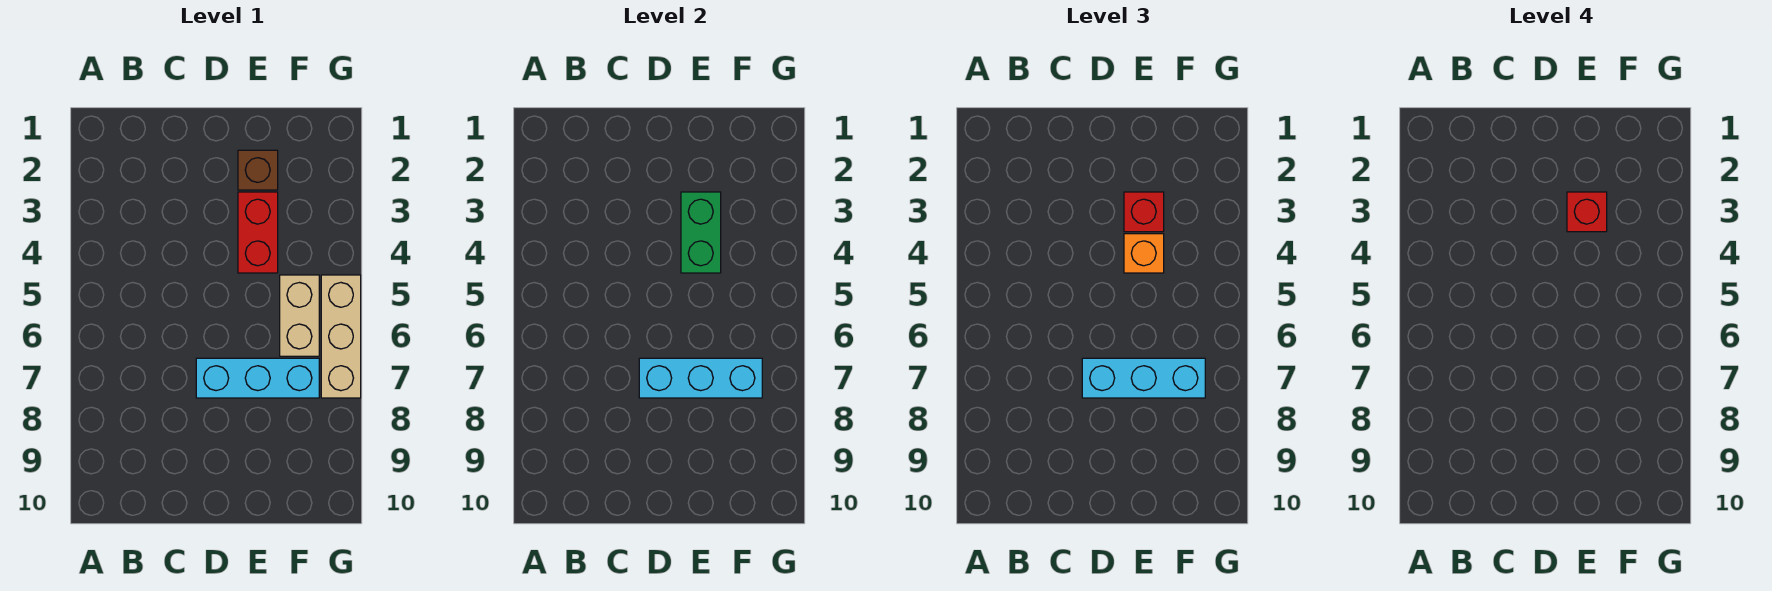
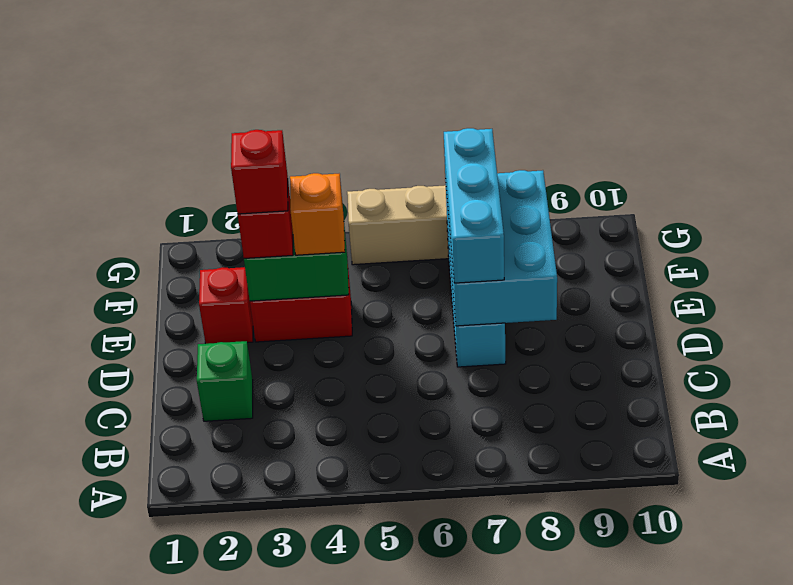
none -> green 1x1 brick [197,341,253,421]
cyan 1x3 brick [639,358,762,398] -> cyan 2x3 brick [445,170,557,326]
brown 1x1 brick [238,150,278,190] -> red 1x1 brick [199,267,253,344]
tan 1x2 brick [280,275,319,356] -> none

